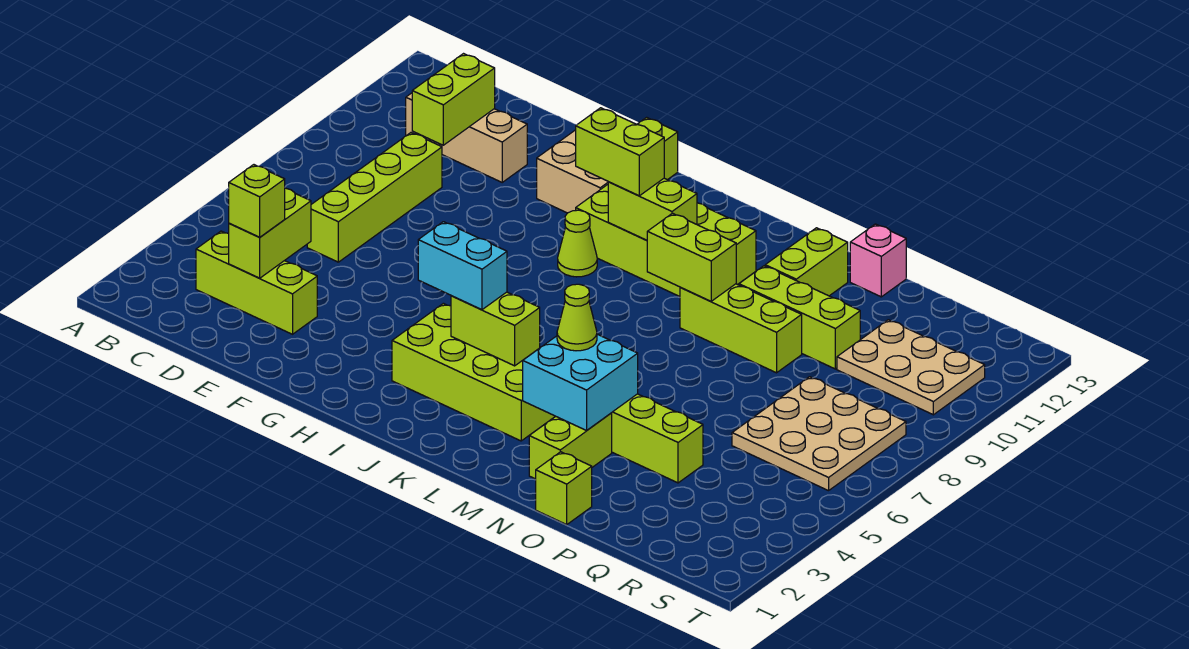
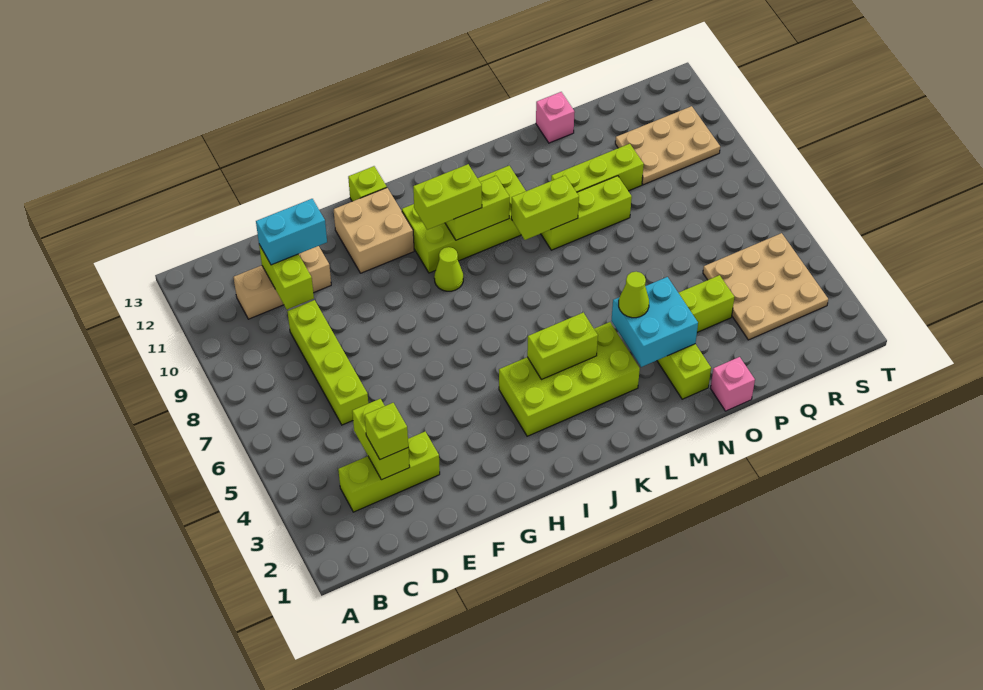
cyan 1x2 brick [418,222,507,310] -> cyan 1x2 brick moved to [256,199,327,265]
lime 1x2 brick [765,228,848,296] -> none
lime 1x1 brick [536,452,592,524] -> pink 1x1 brick [710,357,755,411]
tan 3x3 plate [732,377,906,491] -> tan 3x3 plate moved to [703,233,828,340]

